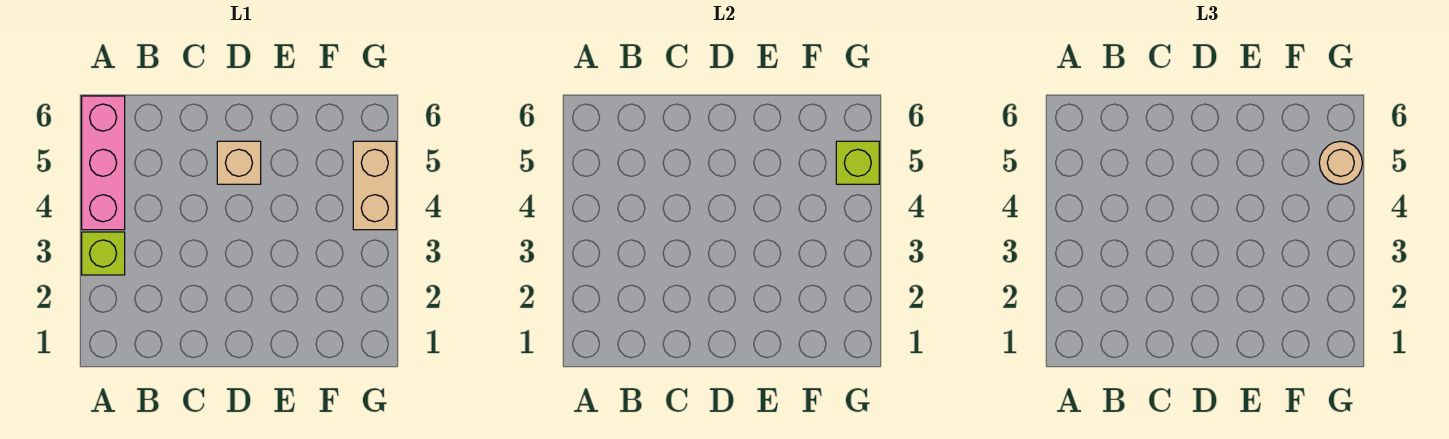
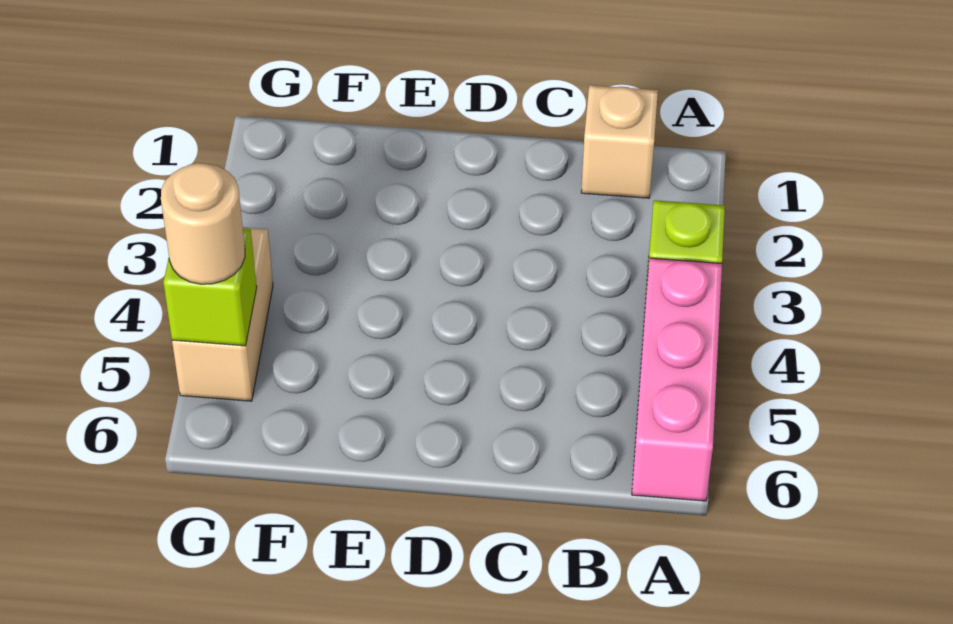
tan 1x1 brick [217,141,261,184] -> tan 1x1 brick moved to [581,85,658,198]

